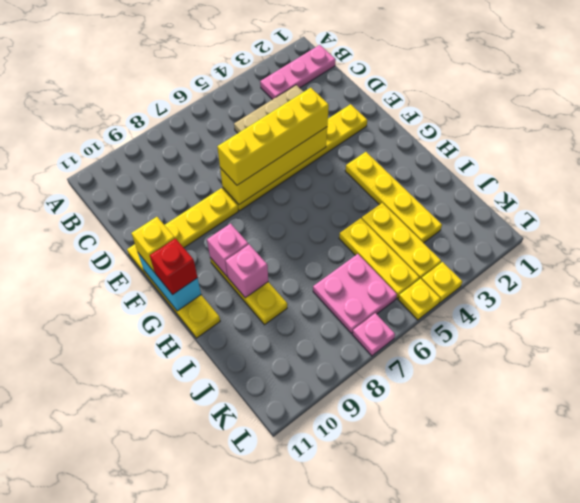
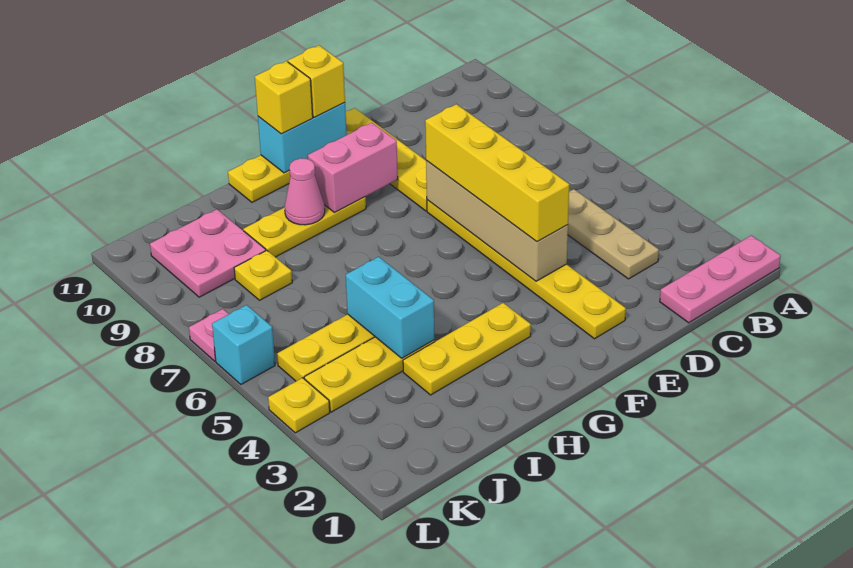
pink 1x3 plate [260,45,336,100] -> pink 1x3 plate turned to [660,235,780,323]
yellow 1x4 brick [220,127,327,205] -> tan 1x4 brick [426,161,568,281]
yellow 1x4 plate [345,152,442,243] -> yellow 1x3 plate [403,303,531,395]
pink 1x1 brick [207,224,248,276] -> pink 1x2 brick [308,123,398,212]
red 1x1 brick [150,238,198,295] -> yellow 1x1 brick [255,61,313,134]
pink 1x1 brick [226,245,268,298] -> pink 1x1 cone [285,158,325,225]
none -> cyan 1x2 brick [346,257,435,358]
pink 2x2 plate [313,254,397,333] -> pink 2x2 plate moved to [150,209,266,297]
yellow 1x1 plate [398,278,441,320] -> yellow 1x1 plate moved to [234,250,292,300]
none -> cyan 1x1 brick [212,305,275,384]

